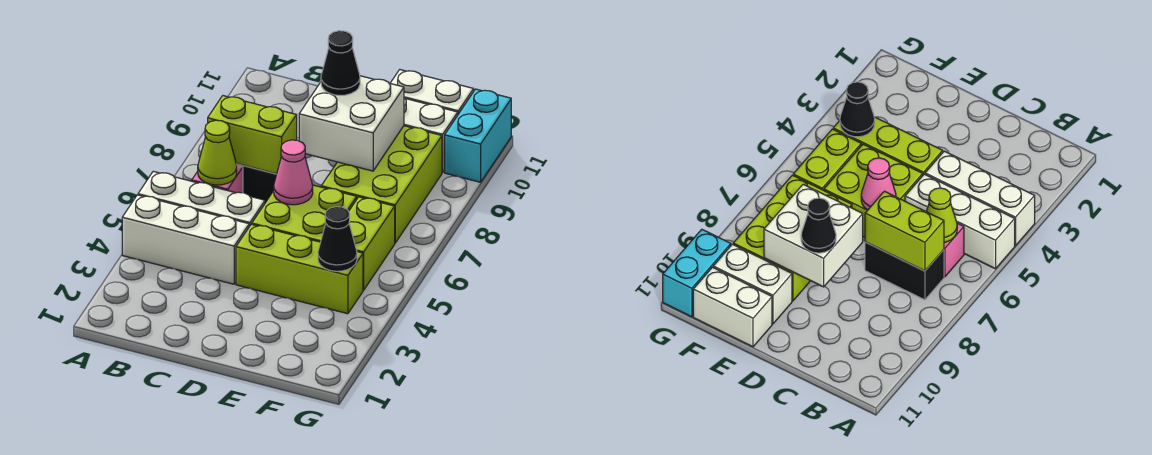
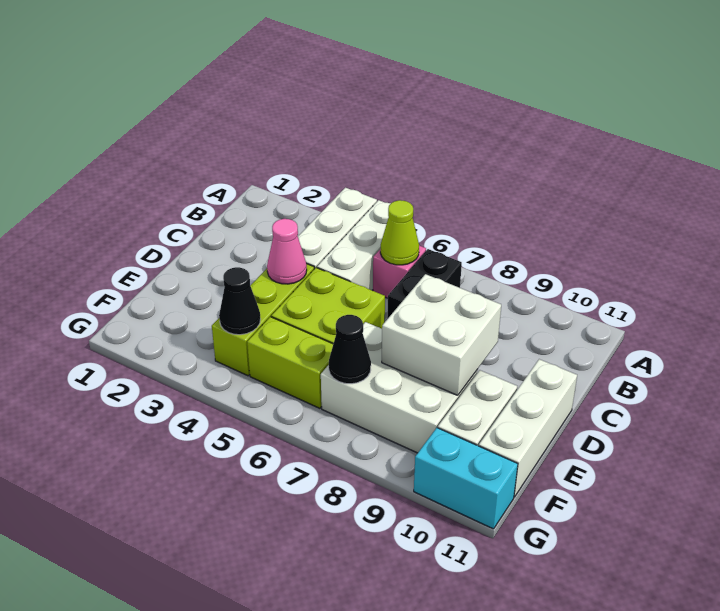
lime 1x2 brick [208,96,297,174] -> none
pink 1x1 cone [274,140,313,205] -> pink 1x1 cone moved to [267,219,307,284]
black 1x1 cone [321,31,360,95] -> black 1x1 cone moved to [329,315,371,384]
lime 2x3 brick [321,126,442,243] -> white 2x3 brick [321,322,478,453]
white 1x2 brick [390,70,474,114] -> white 1x3 brick [479,359,577,497]

